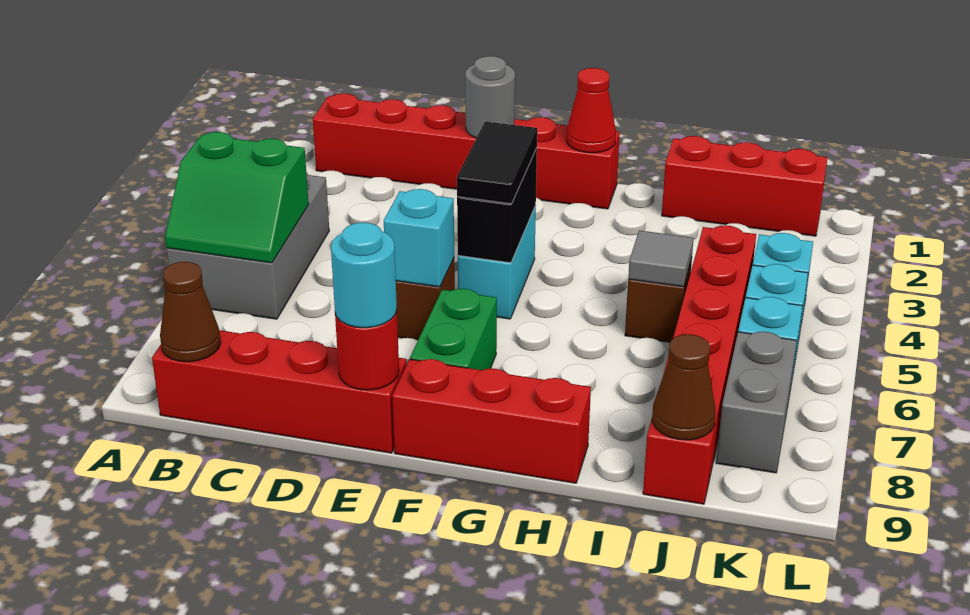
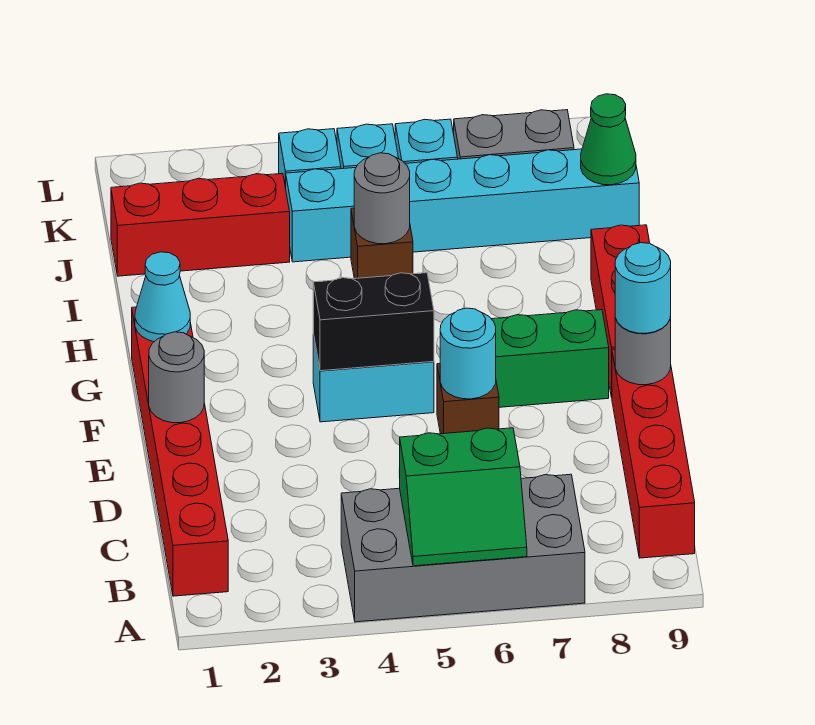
grey 2x3 brick [167,172,329,319] -> grey 2x4 brick [341,474,585,622]
green 2x2 slope [165,132,309,263] -> green 2x2 slope turned to [399,428,527,566]
brown 1x1 cone [160,262,221,362] -> none
cyan 1x1 brick [384,189,454,287] -> cyan 1x1 round brick [440,308,496,399]
red 1x1 round brick [335,310,399,390] -> grey 1x1 round brick [615,317,671,385]
black 1x2 tile [457,122,537,204] -> none
red 1x1 cone [566,68,616,153] -> cyan 1x1 cone [135,252,190,342]
red 1x3 brick [662,136,828,236] -> red 1x3 brick turned to [111,173,290,276]
grey 1x1 tile [628,230,694,287] -> grey 1x1 round brick [354,153,410,244]
red 1x6 brick [643,225,756,504] -> cyan 1x6 brick [286,149,639,262]
brown 1x1 cone [652,334,716,440] -> green 1x1 cone [581,94,636,185]

